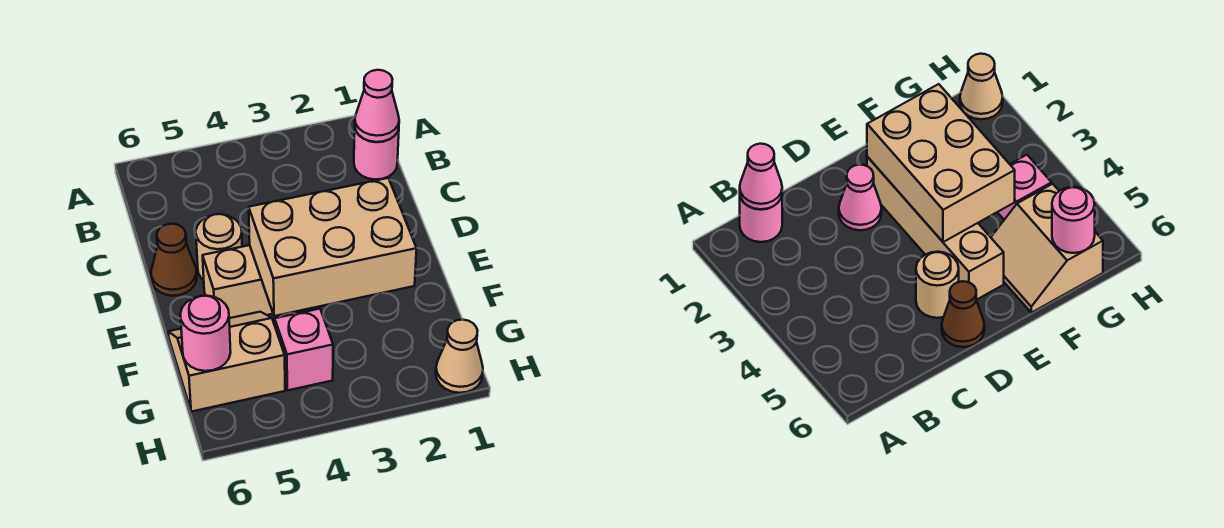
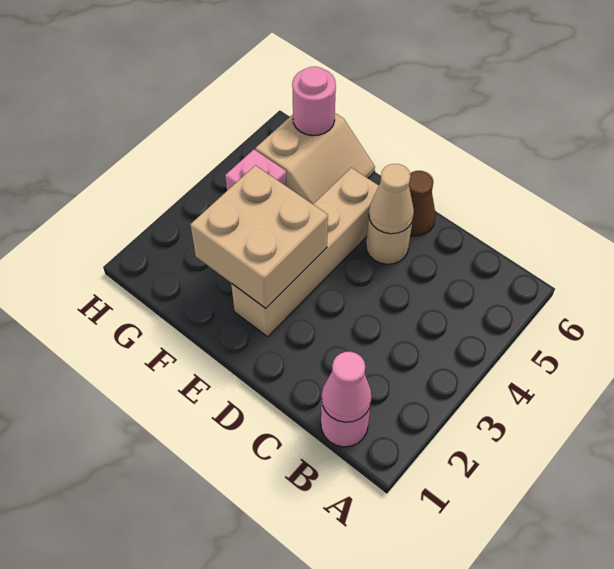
pink 1x1 cone [839,165,882,230] -> none
tan 2x3 brick [249,178,417,316] -> tan 2x2 brick [190,165,328,308]
tan 1x1 cone [436,320,483,393] -> tan 1x1 cone moved to [369,164,414,234]

